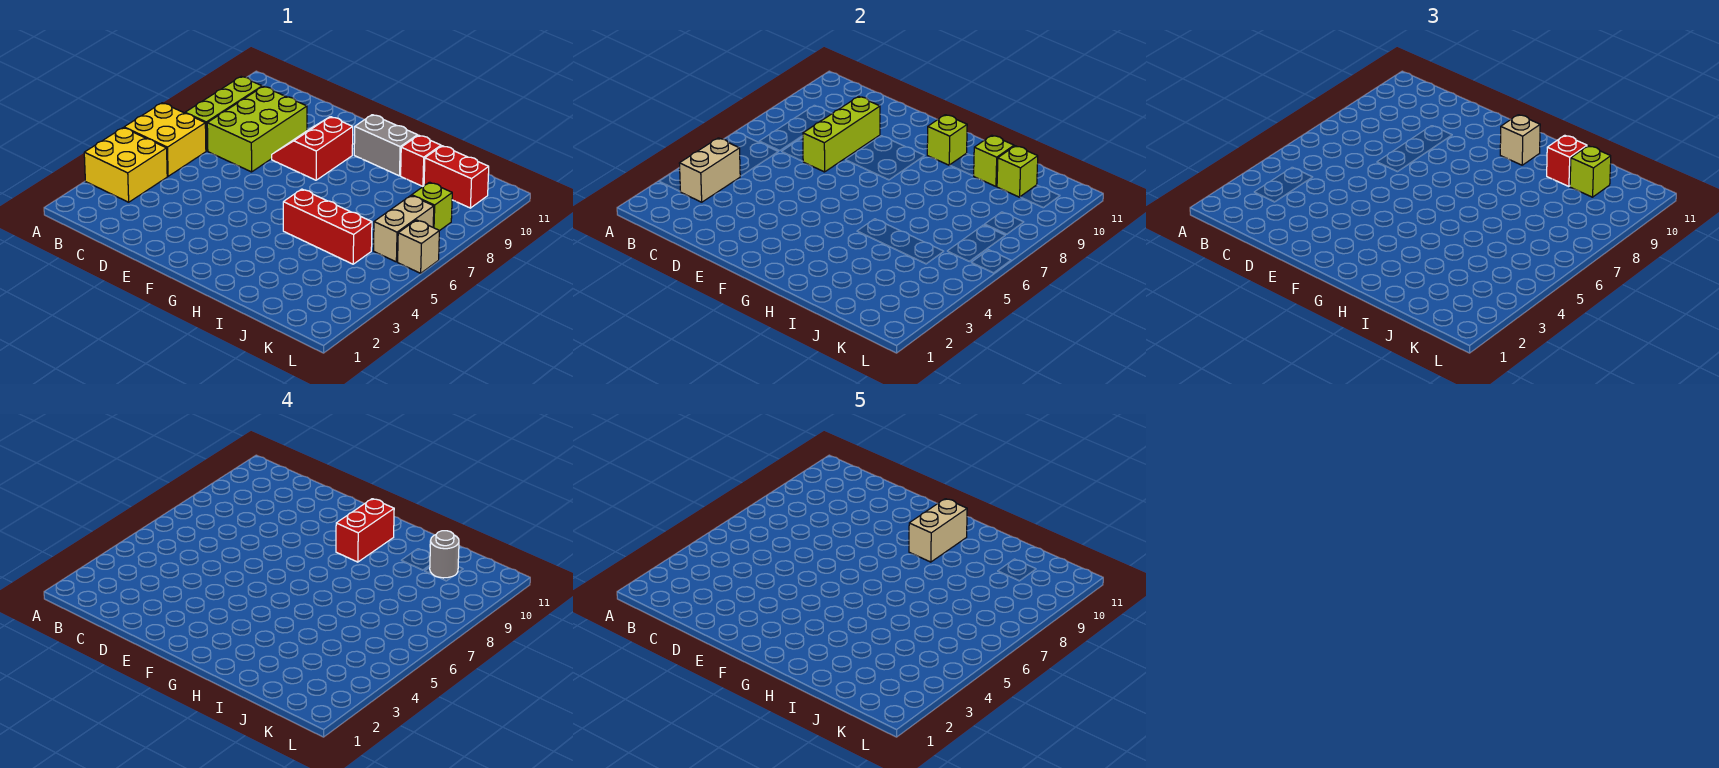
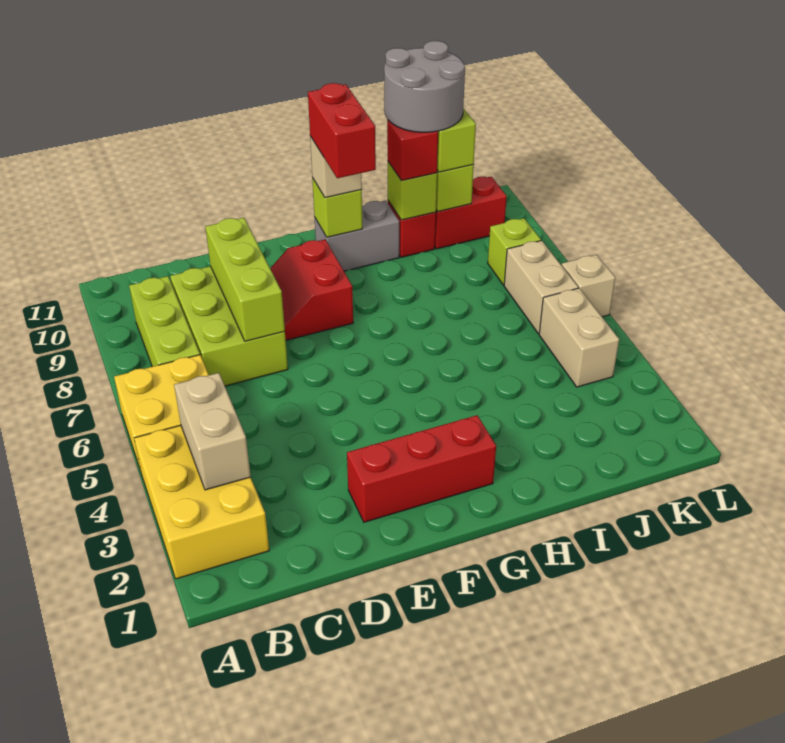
yellow 2x2 brick [84,128,167,202] -> yellow 2x3 brick [134,425,269,579]
tan 1x2 brick [909,499,967,562] -> tan 1x2 brick moved to [539,288,619,387]
red 1x3 brick [283,189,372,264] -> red 1x3 brick moved to [347,415,496,522]
grey 1x1 round brick [430,531,459,578] -> grey 2x2 round brick [384,41,465,132]

